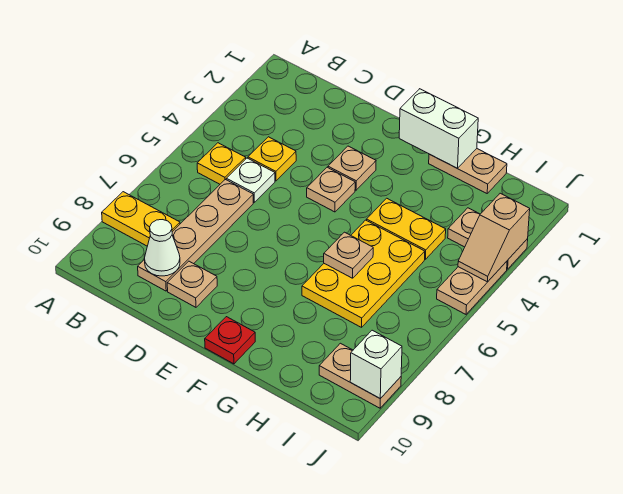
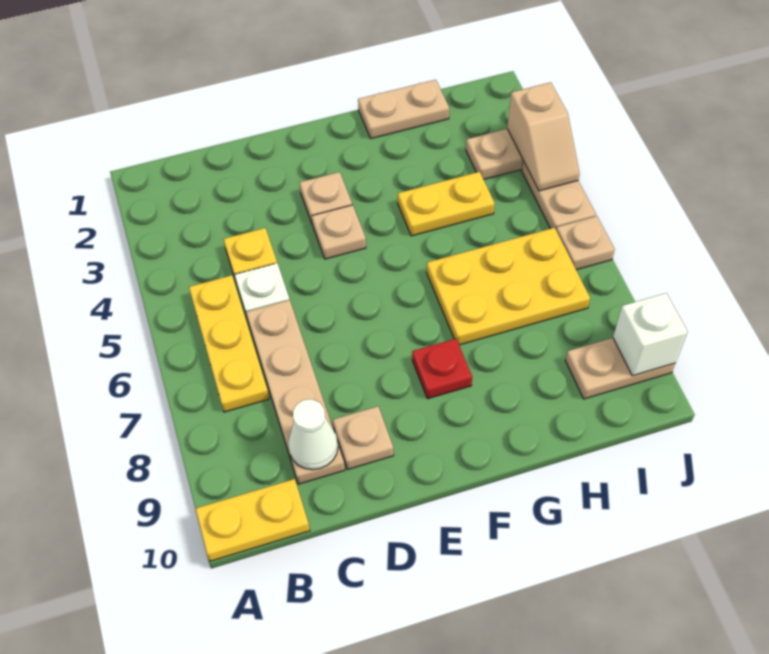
yellow 1x2 plate [102,192,180,246] -> yellow 1x2 plate moved to [195,479,310,561]
yellow 1x1 plate [197,143,246,184] -> yellow 1x3 plate [189,275,269,412]
white 1x2 brick [399,89,478,168] -> none
red 1x1 plate [205,317,255,364] -> red 1x1 plate moved to [412,339,472,399]
yellow 2x3 plate [302,220,425,327] -> yellow 2x3 plate turned to [427,228,590,345]
tan 1x1 plate [324,232,373,278] -> tan 1x1 plate moved to [556,216,615,270]

